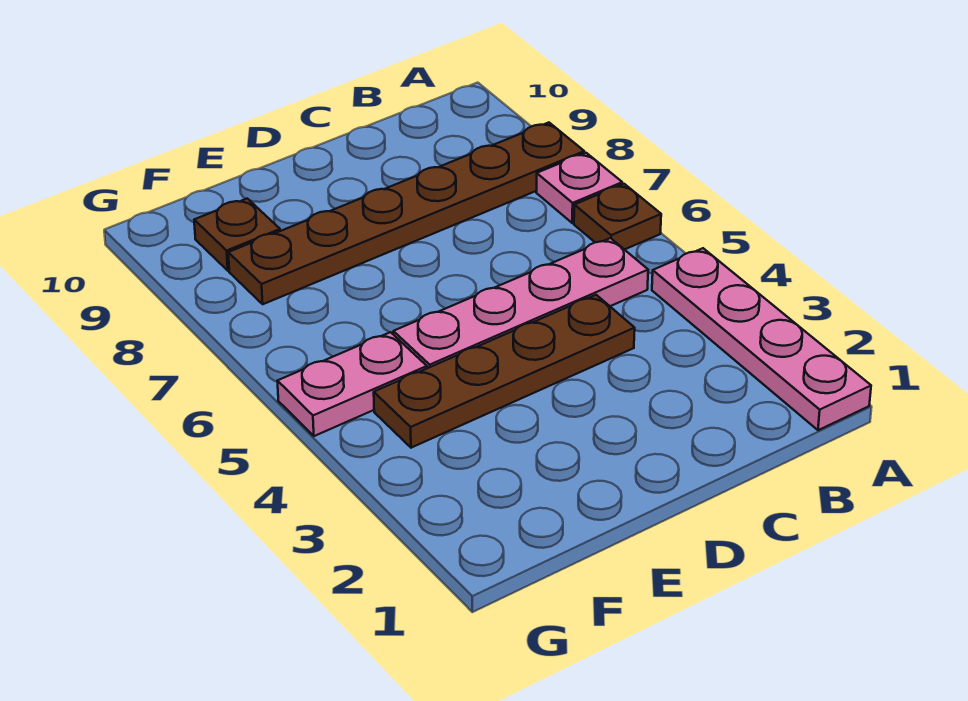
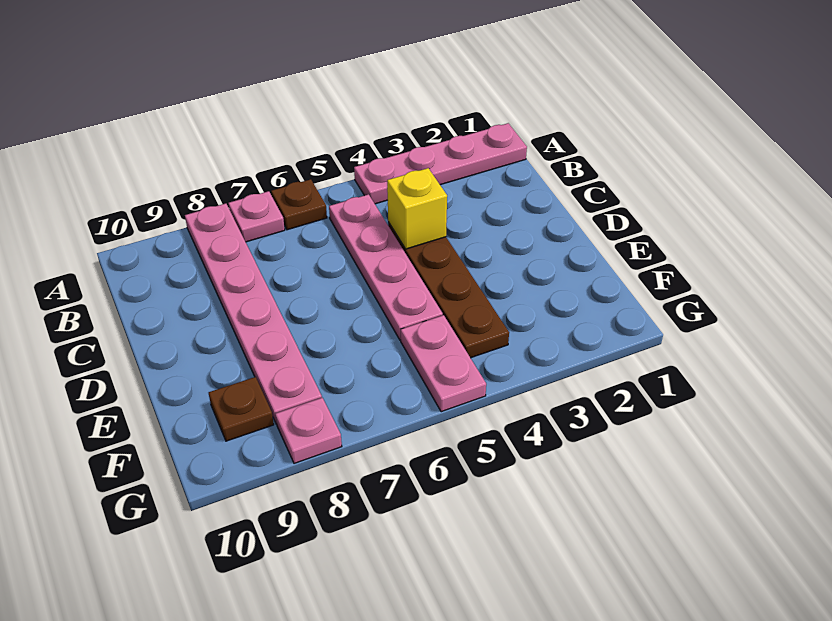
brown 1x6 plate [228,123,584,304] -> pink 1x6 plate [185,204,322,424]
none -> yellow 1x1 brick [387,168,447,249]
none -> pink 1x1 plate [275,398,342,463]

